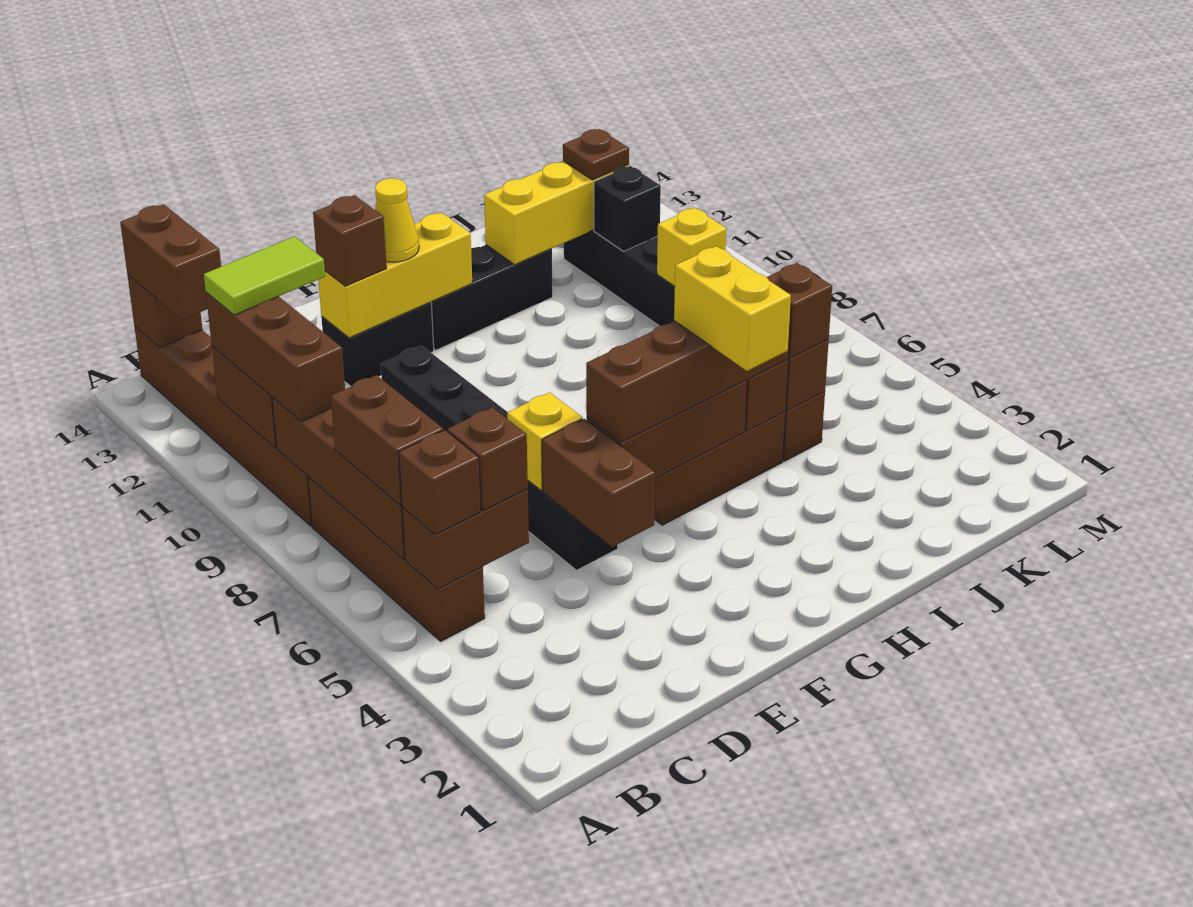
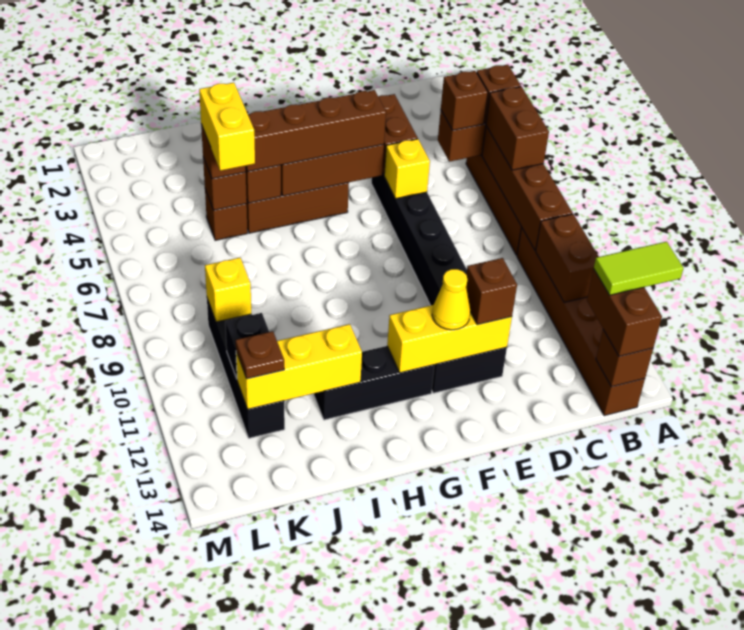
brown 1x3 brick [206,292,345,421] -> none
lime 1x2 tile [204,236,325,315] -> lime 1x2 tile moved to [594,242,684,295]
yellow 1x2 brick [674,246,791,371] -> yellow 1x2 brick moved to [199,83,255,171]

